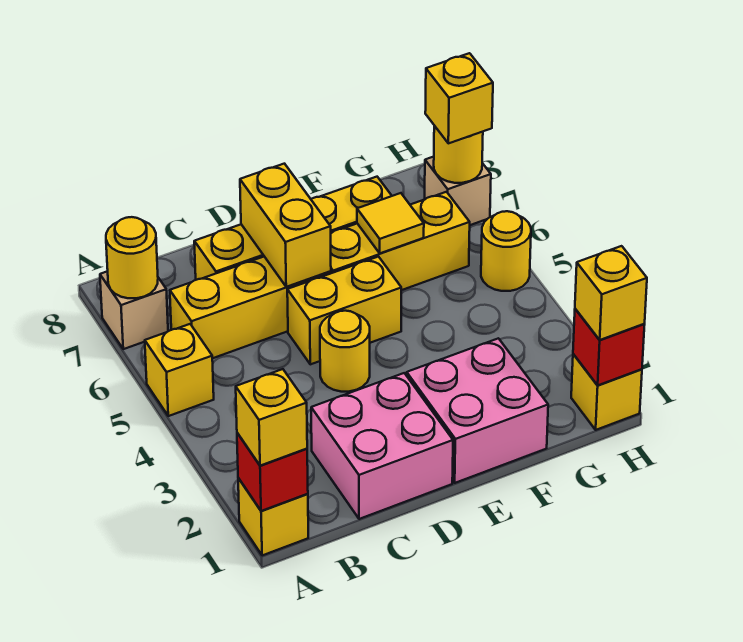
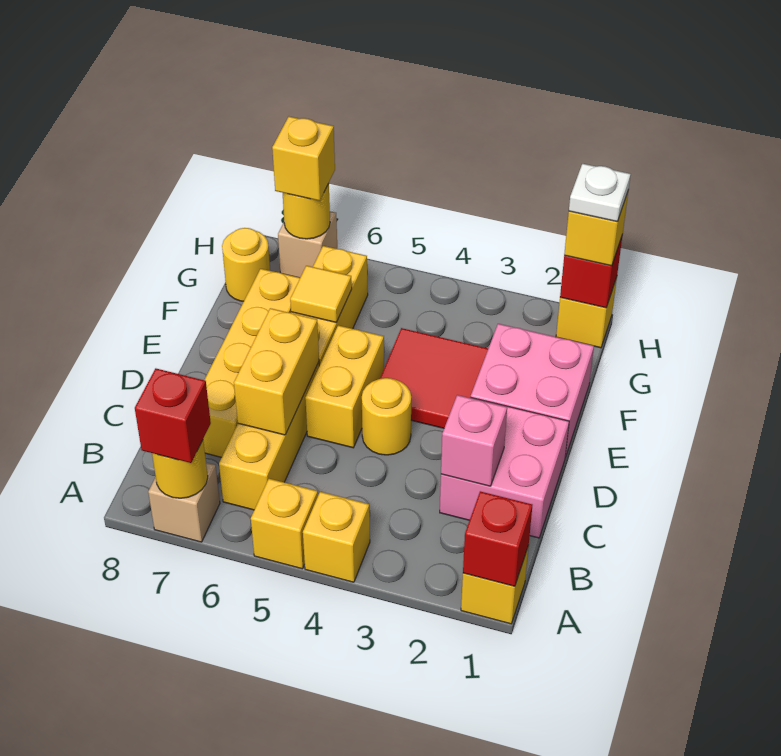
yellow 1x1 brick [236,369,307,466] -> yellow 1x1 brick moved to [303,492,370,582]
none -> red 1x1 brick [135,368,211,463]
none -> pink 1x1 brick [441,395,507,486]
yellow 1x2 brick [240,164,331,287] -> yellow 1x2 brick turned to [234,308,319,435]
none -> red 2x2 tile [380,328,488,428]
none -> white 1x1 plate [569,164,631,222]
yellow 1x1 round brick [481,211,531,291] -> yellow 1x1 round brick moved to [222,228,270,301]

